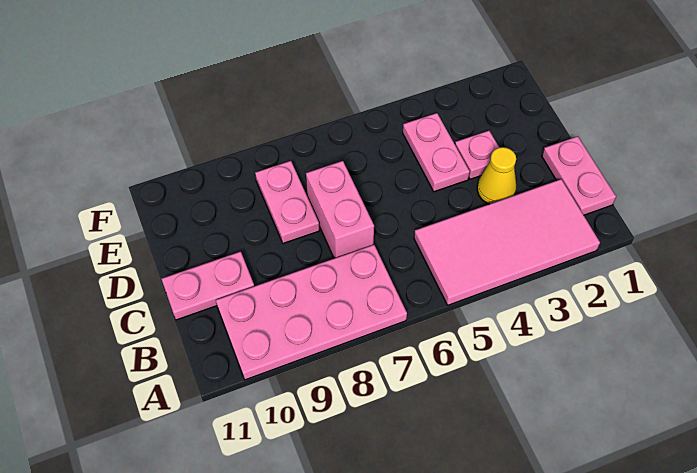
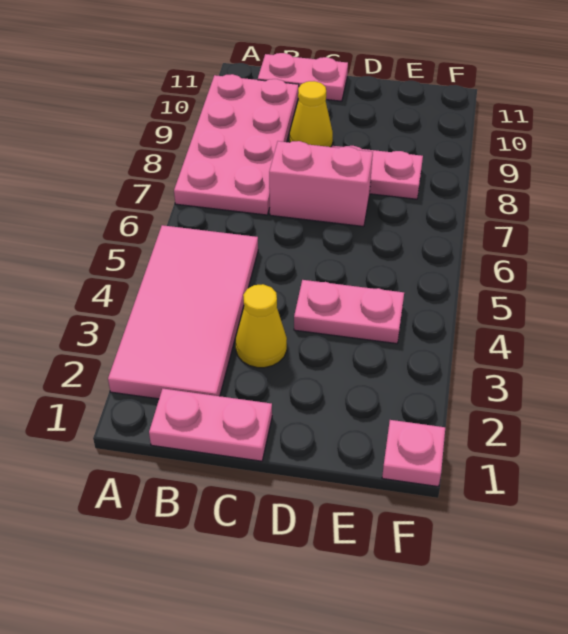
none -> yellow 1x1 cone [290,81,333,147]
pink 1x2 plate [162,251,254,320] -> pink 1x2 plate turned to [258,53,348,101]
pink 1x1 plate [455,131,499,179] -> pink 1x1 plate moved to [382,420,445,487]

